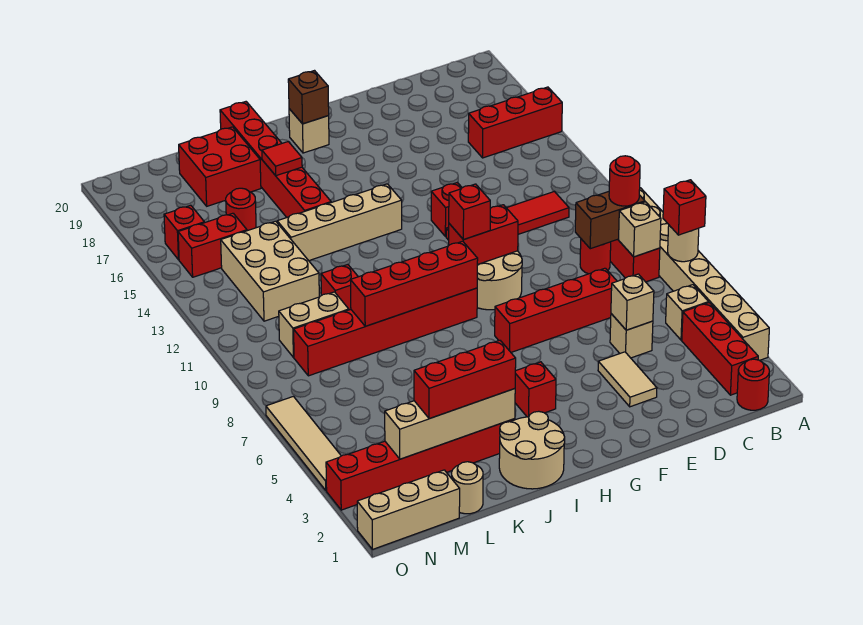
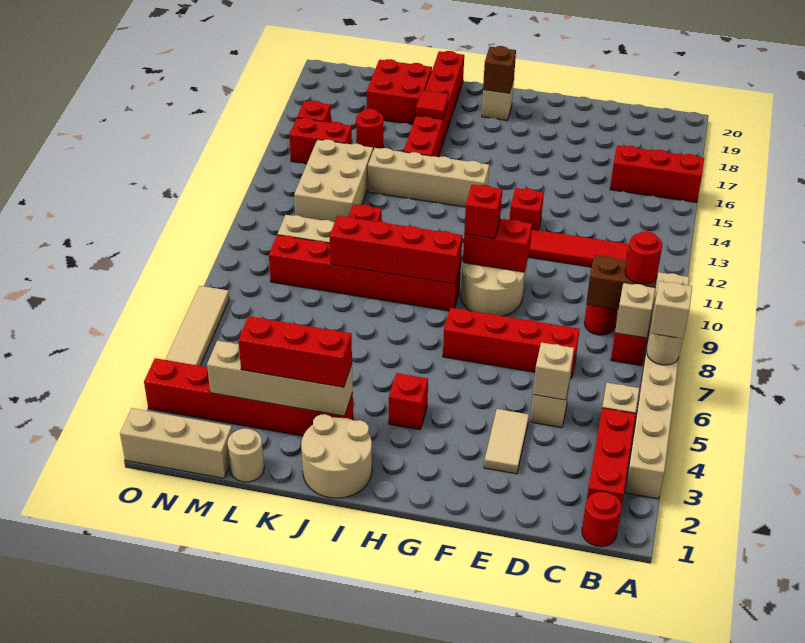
red 1x1 brick [663,180,706,235] -> tan 1x1 brick [650,281,692,339]

